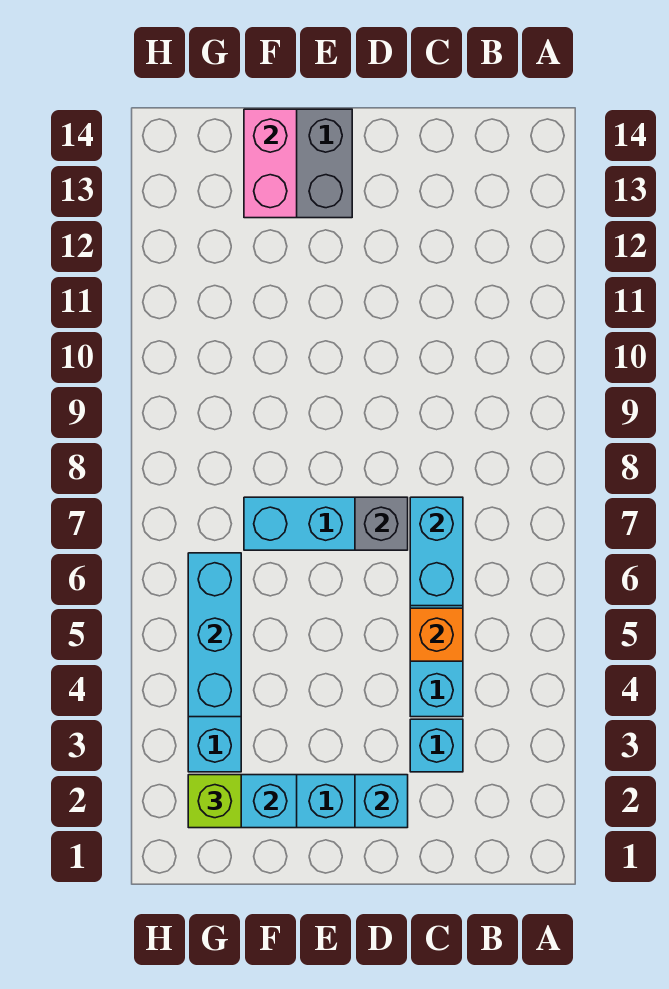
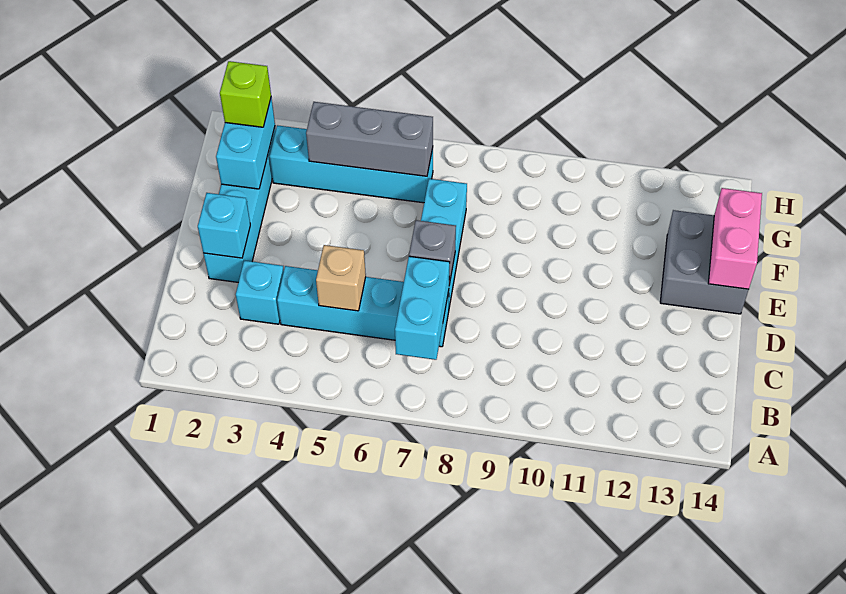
orange 1x1 brick [410,608,463,661] -> tan 1x1 brick [316,245,366,311]
cyan 1x2 brick [410,497,463,606] -> cyan 1x2 brick turned to [395,256,450,360]
pink 1x2 brick [244,109,297,218] -> pink 1x2 brick turned to [708,188,762,289]
cyan 1x3 brick [188,553,241,717] -> grey 1x3 brick [306,102,433,176]

